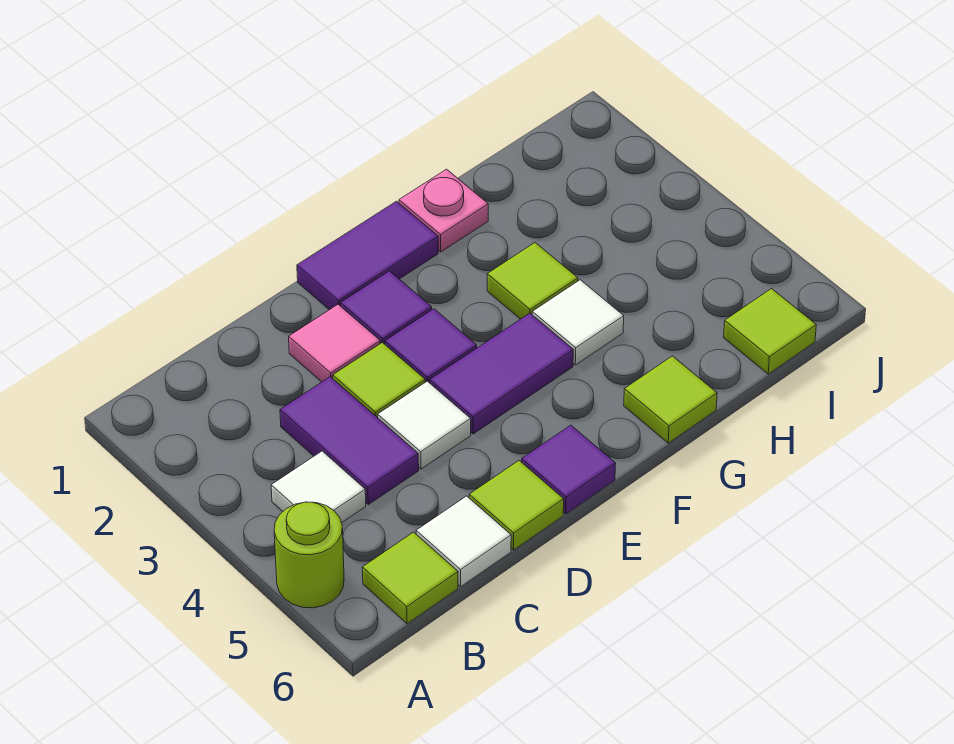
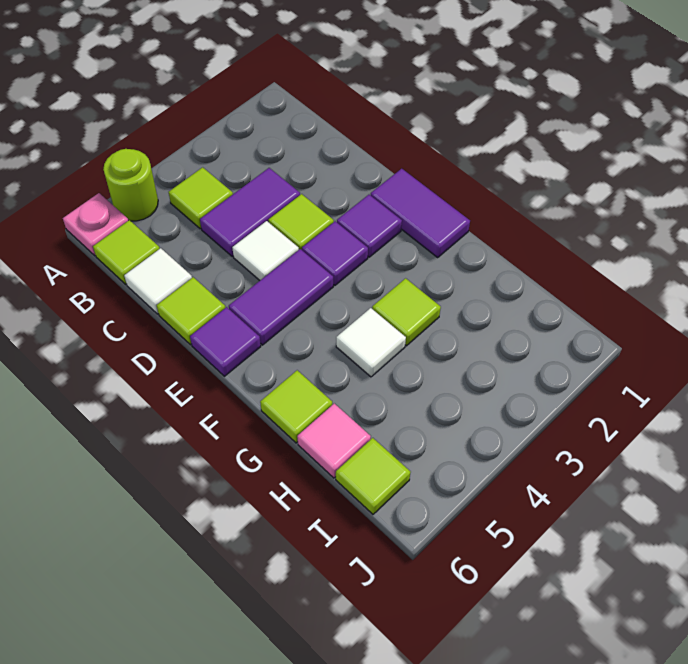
white 1x1 tile [271,451,366,523] -> lime 1x1 tile [169,167,233,229]
pink 1x1 tile [289,304,380,382] -> pink 1x1 tile moved to [297,403,371,478]
purple 1x2 tile [430,313,573,434] -> purple 1x2 tile turned to [229,249,333,345]
pink 1x1 plate [399,169,488,252] -> pink 1x1 plate moved to [63,193,128,256]

